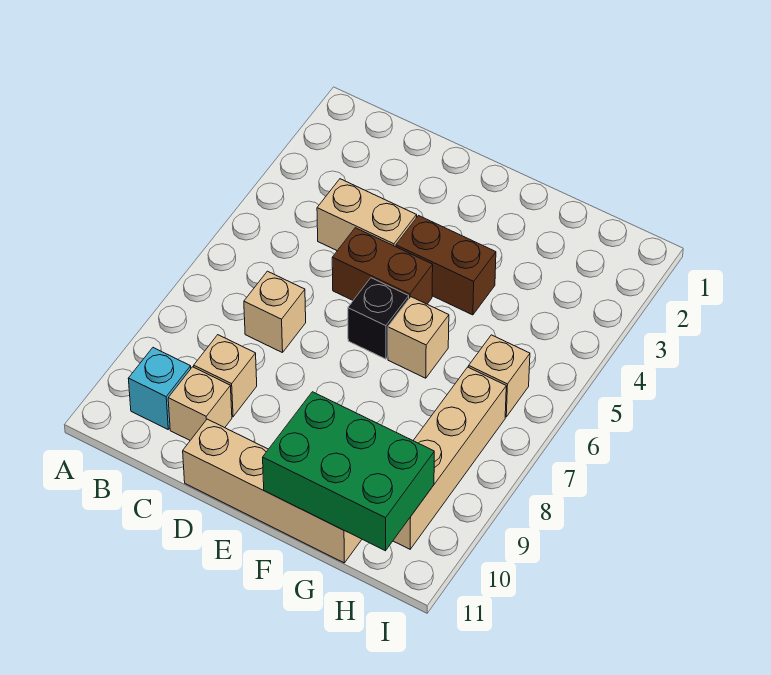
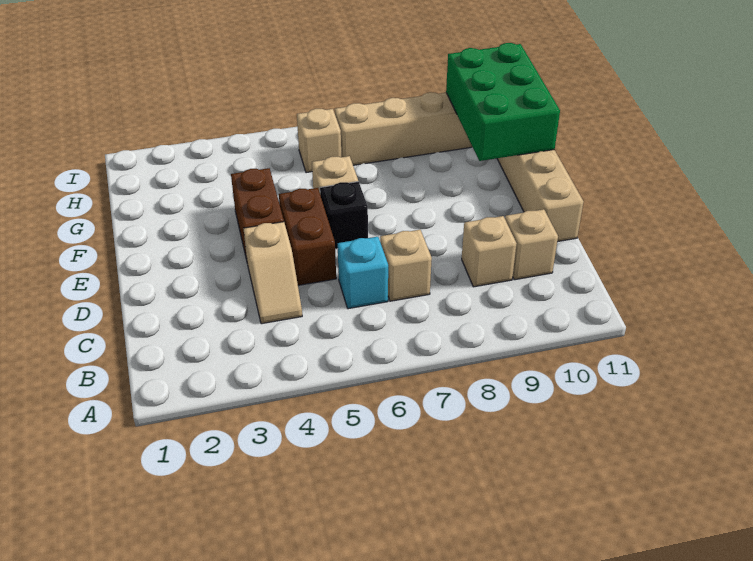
cyan 1x1 brick [128,348,191,429] -> cyan 1x1 brick moved to [338,237,388,309]
tan 1x2 brick [317,179,417,251] -> tan 1x2 slope [243,222,302,324]

